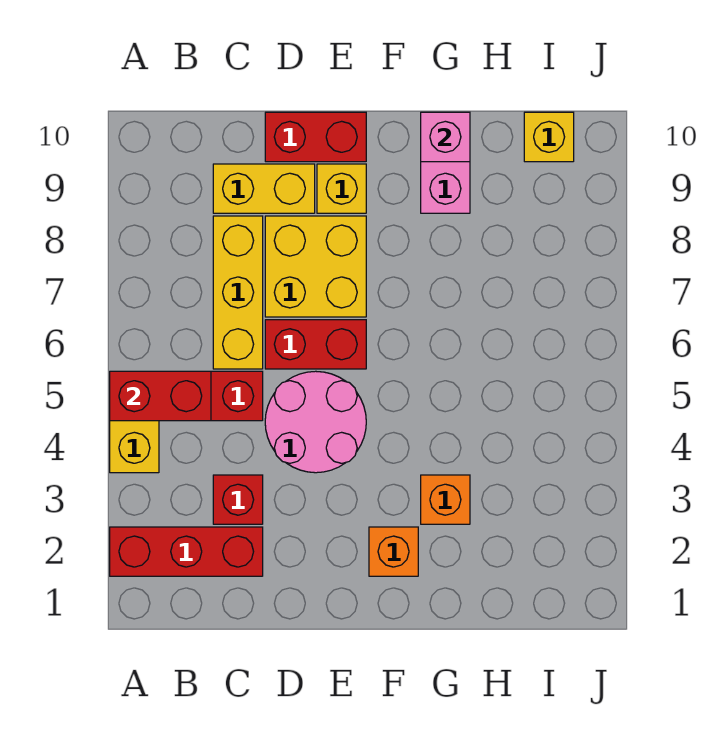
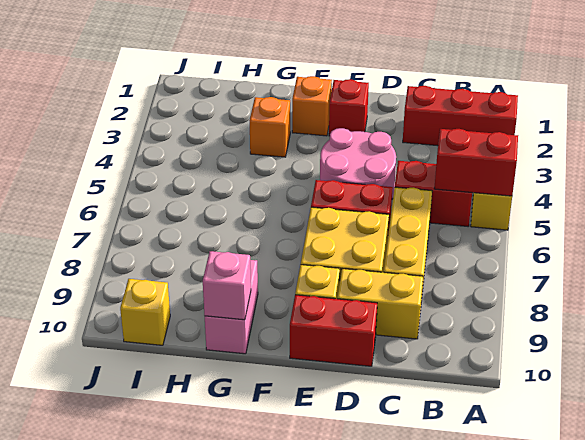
red 1x1 brick [213,475,263,524] -> red 1x1 brick moved to [329,79,369,136]

